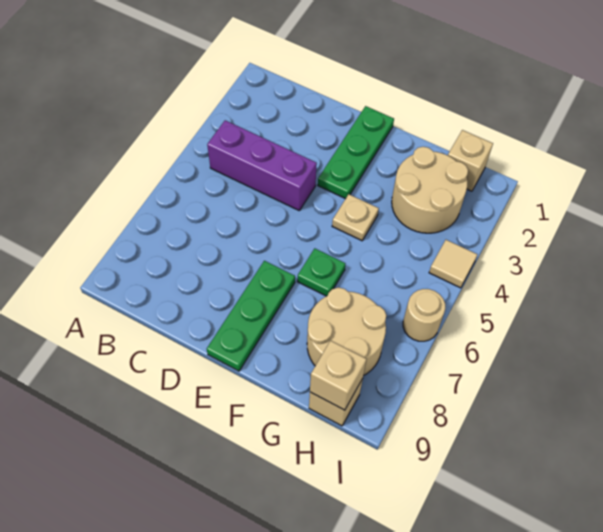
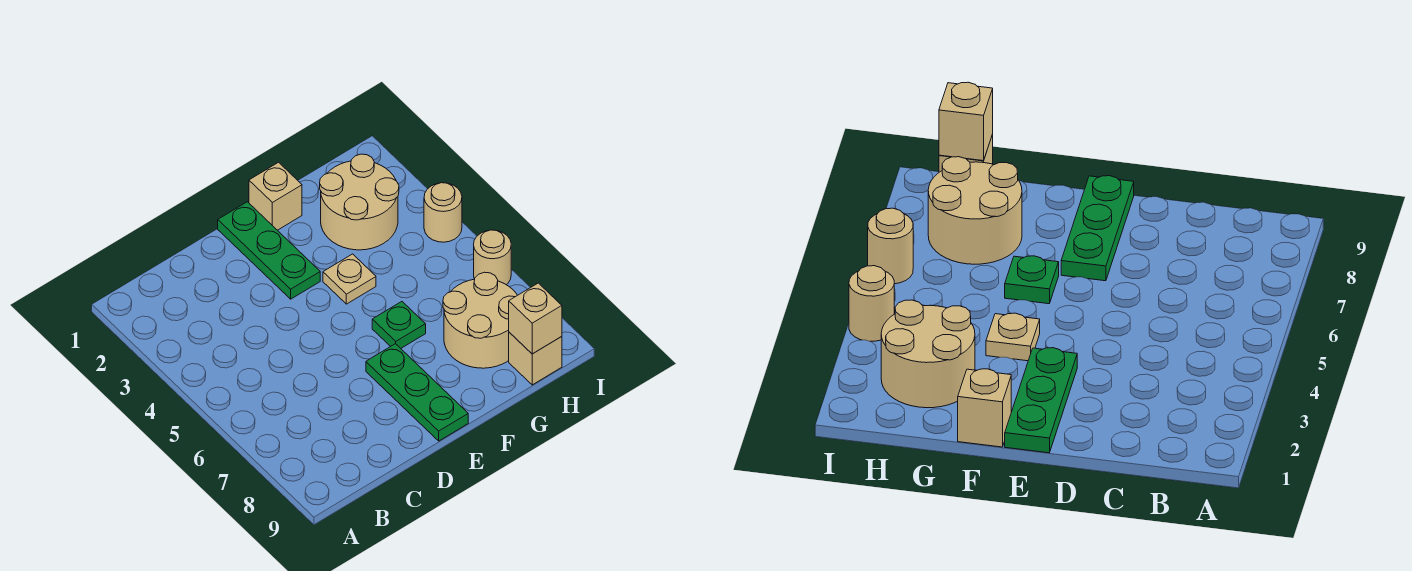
purple 1x3 brick [207,120,317,210] -> none
tan 1x1 brick [448,130,493,191] -> tan 1x1 brick moved to [249,162,302,230]
tan 1x1 tile [429,240,477,288] -> tan 1x1 round brick [424,183,462,242]

